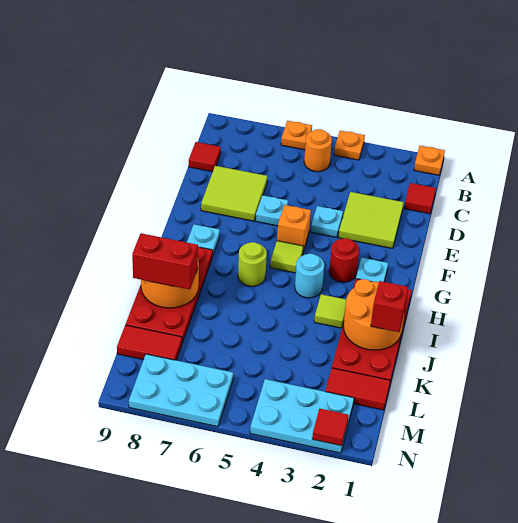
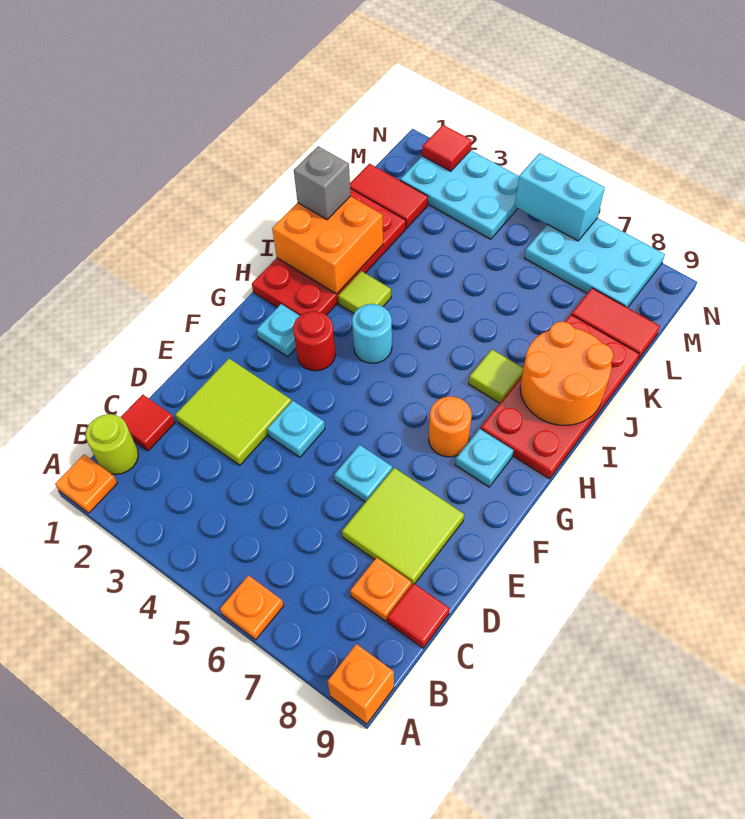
orange 1x1 plate [334,131,365,160] -> orange 1x1 plate moved to [350,558,412,621]
orange 1x1 round brick [304,129,332,172] -> orange 1x1 round brick moved to [429,396,472,457]
orange 1x1 brick [277,205,311,251] -> orange 1x1 brick moved to [328,644,394,724]
lime 1x1 tile [270,241,303,273] -> lime 1x1 tile moved to [469,349,523,403]
lime 1x1 round brick [238,242,267,286] -> lime 1x1 round brick moved to [86,414,138,475]
orange 2x2 round brick [343,279,405,350] -> orange 2x2 brick [272,196,383,294]
red 1x1 brick [371,281,408,332] -> grey 1x1 brick [294,146,351,220]
red 1x2 brick [132,233,198,289] -> none
none -> cyan 1x2 brick [515,153,605,241]

